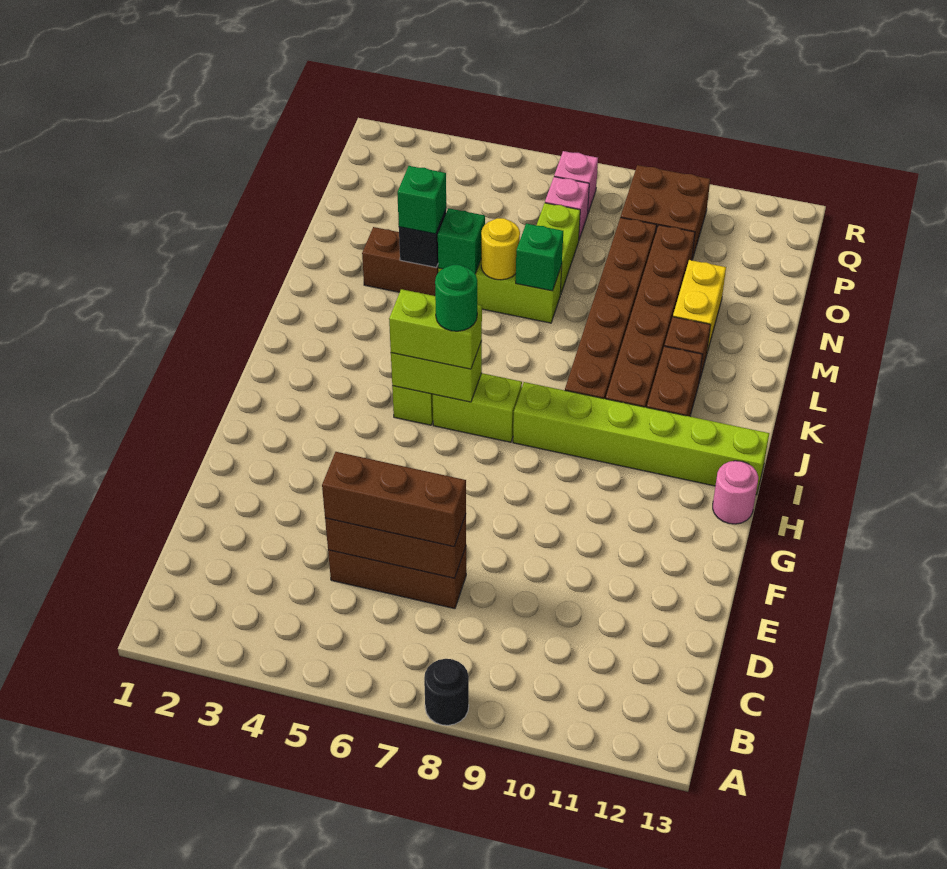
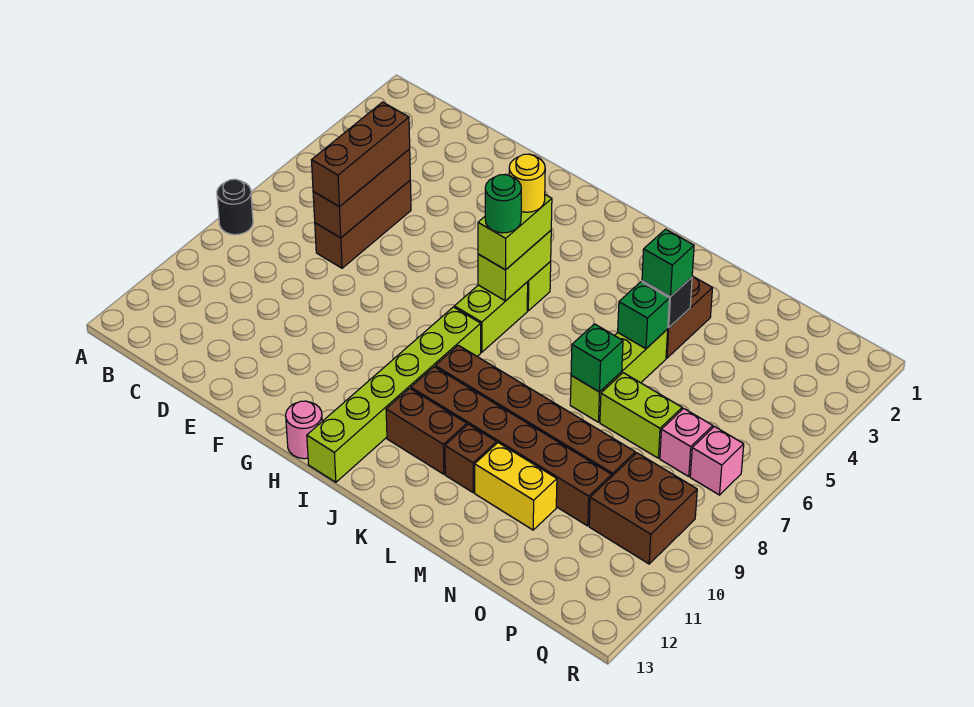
yellow 1x1 round brick [481,218,520,280] -> yellow 1x1 round brick moved to [509,154,545,212]

